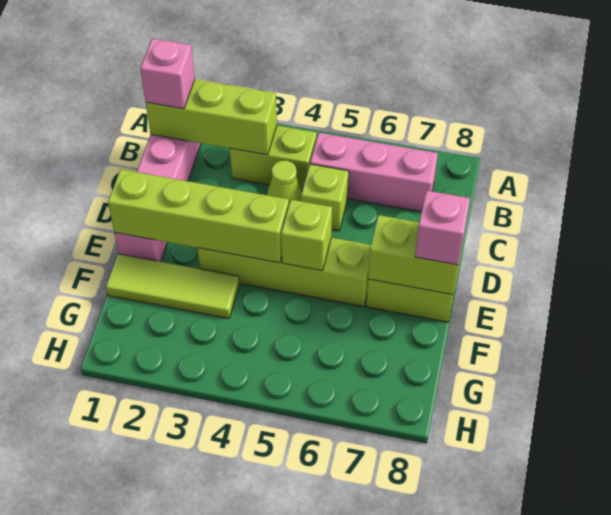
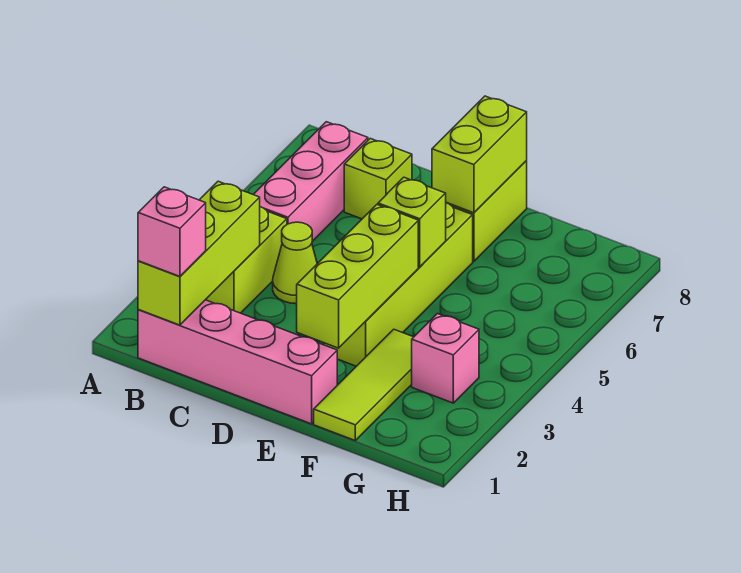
lime 1x1 brick [301,164,349,231] -> lime 1x1 brick moved to [344,138,412,219]
lime 1x4 brick [108,169,289,263] -> lime 1x3 brick [297,205,418,348]
pink 1x1 brick [415,191,470,265] -> pink 1x1 brick moved to [412,314,479,403]

